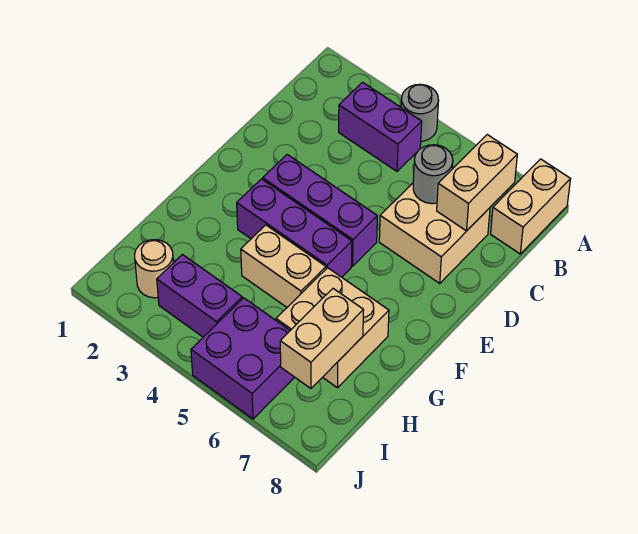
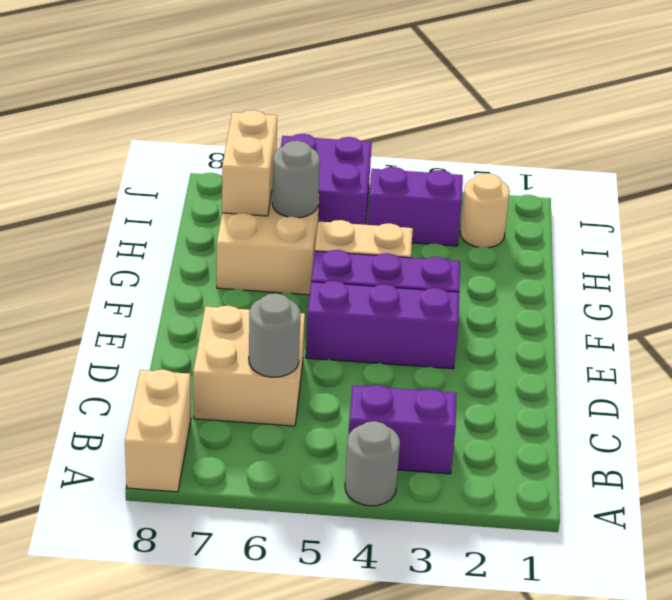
tan 1x2 brick [437,135,517,231] -> none
none -> grey 1x1 round brick [272,141,320,218]

